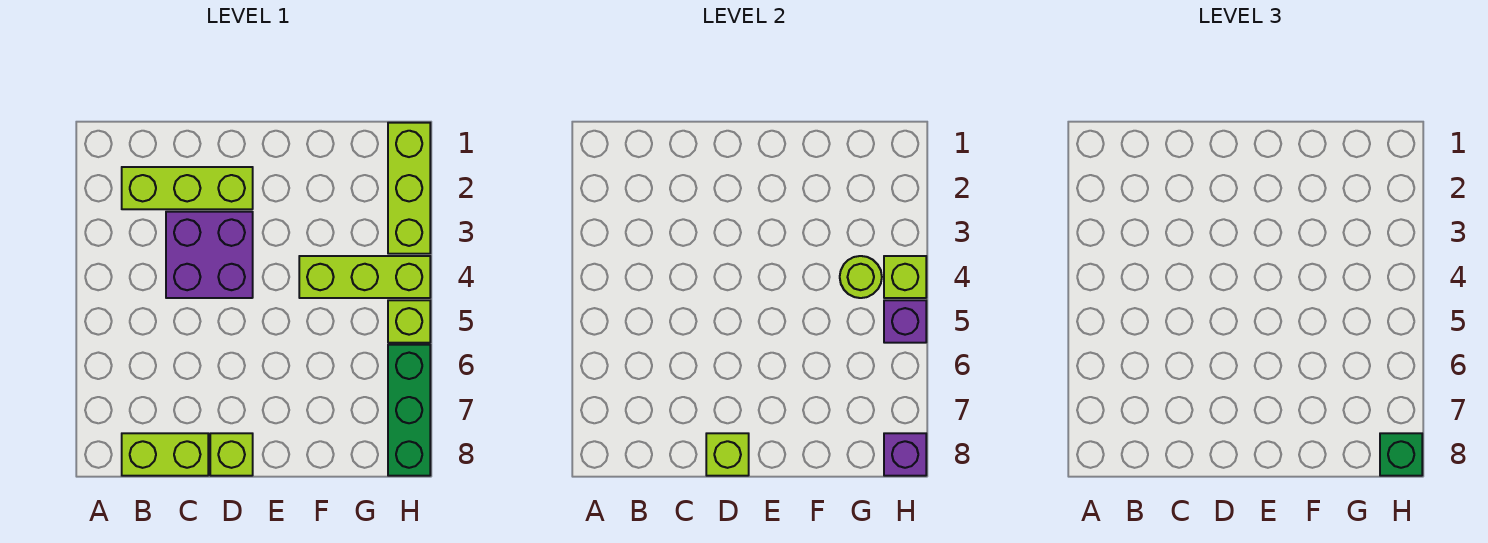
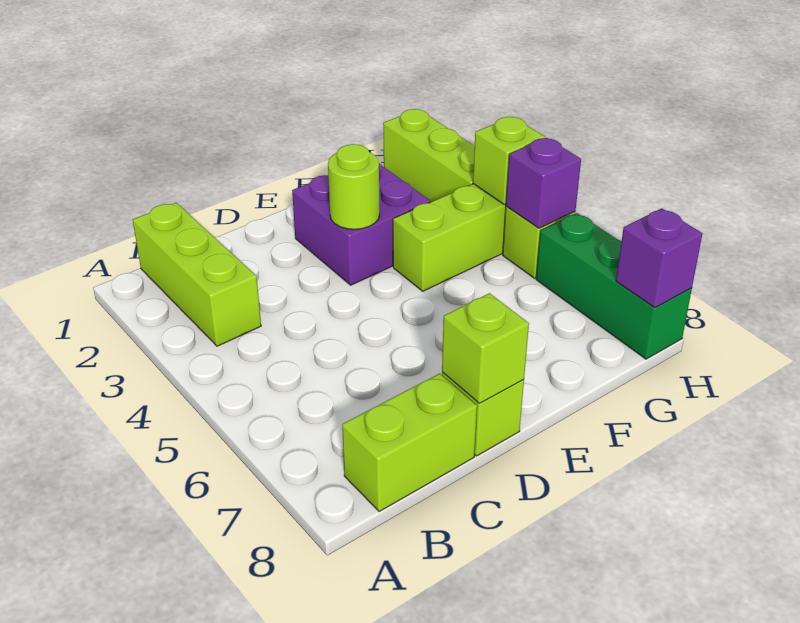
lime 1x3 brick [122,167,253,209] -> lime 1x3 brick turned to [133,203,261,346]
purple 2x2 brick [166,212,253,298] -> purple 2x2 brick moved to [292,163,430,285]
lime 1x1 round brick [840,256,882,298] -> lime 1x1 round brick moved to [328,144,380,229]
green 1x1 brick [1380,433,1422,476] -> none

